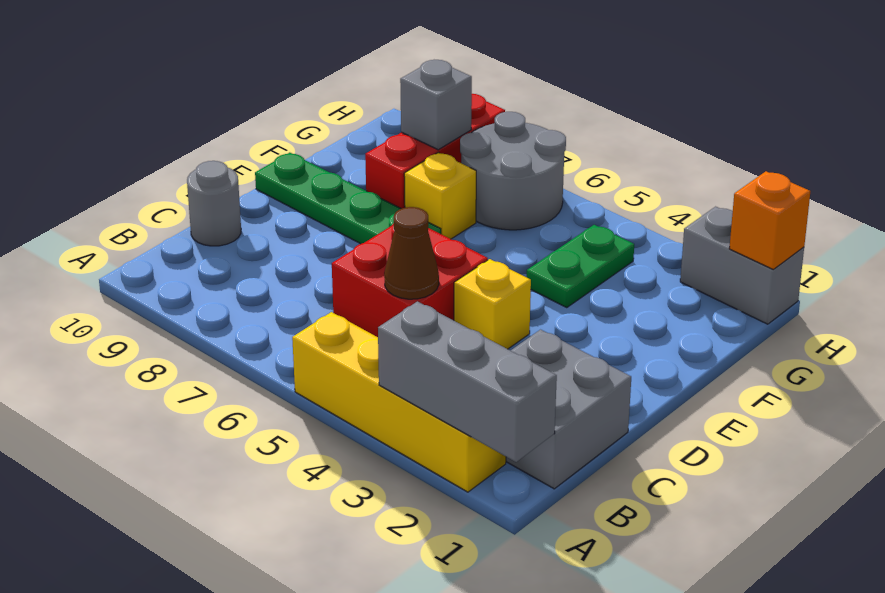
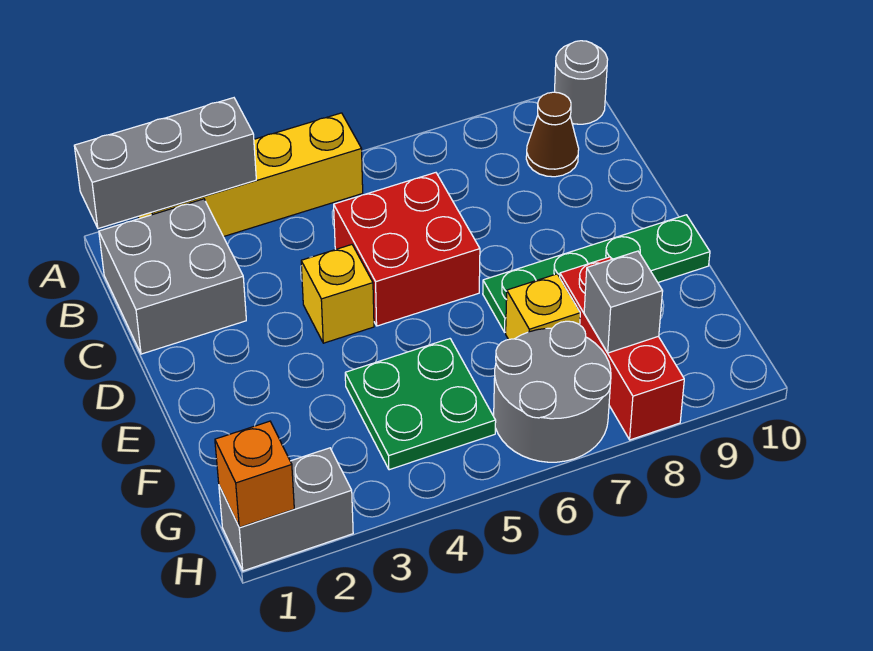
brown 1x1 cone [384,207,439,299] -> brown 1x1 cone moved to [526,92,579,177]
grey 1x1 round brick [187,161,241,246] -> grey 1x1 round brick moved to [555,41,608,124]
green 1x2 plate [527,225,634,308] -> green 2x2 plate [345,339,496,470]

